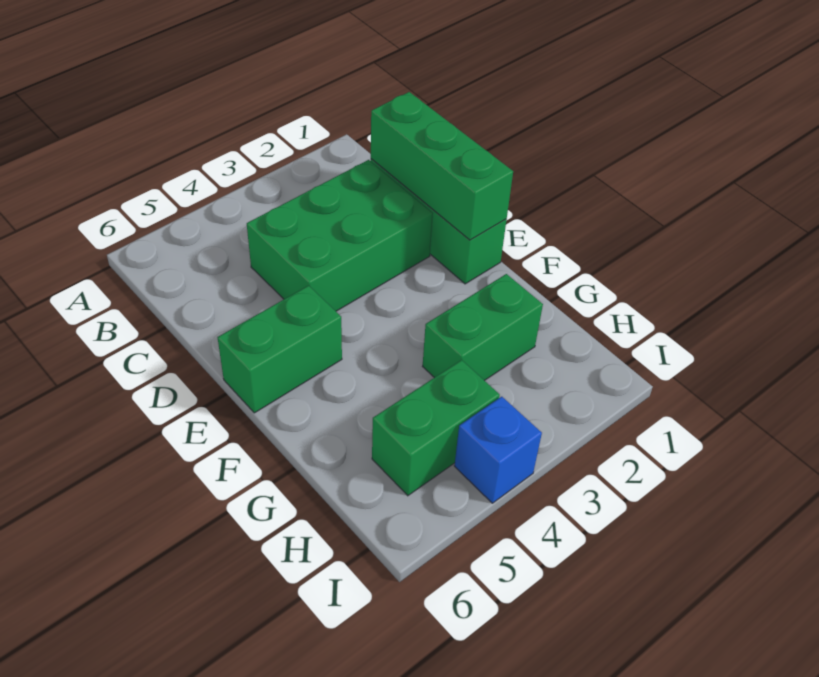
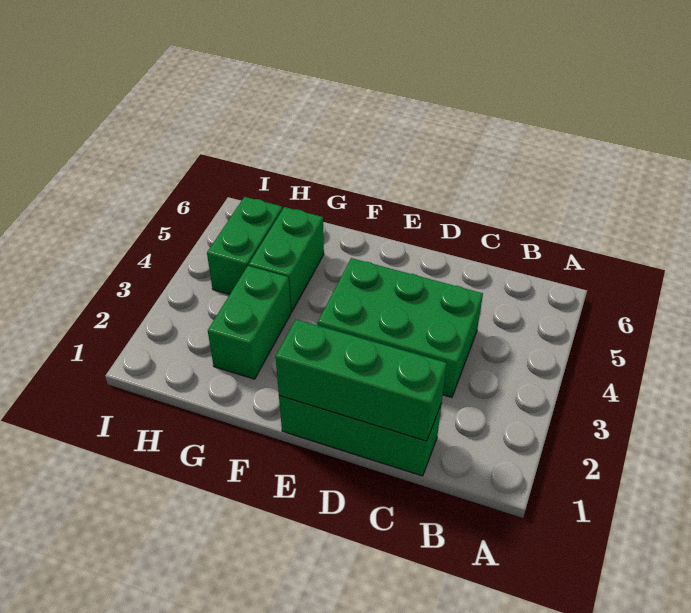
green 2x3 brick [247,160,433,311] -> green 2x3 brick turned to [318,258,483,397]
green 1x2 brick [217,286,342,413] -> green 1x2 brick moved to [249,207,324,312]
blue 1x1 brick [454,397,542,503] -> none

